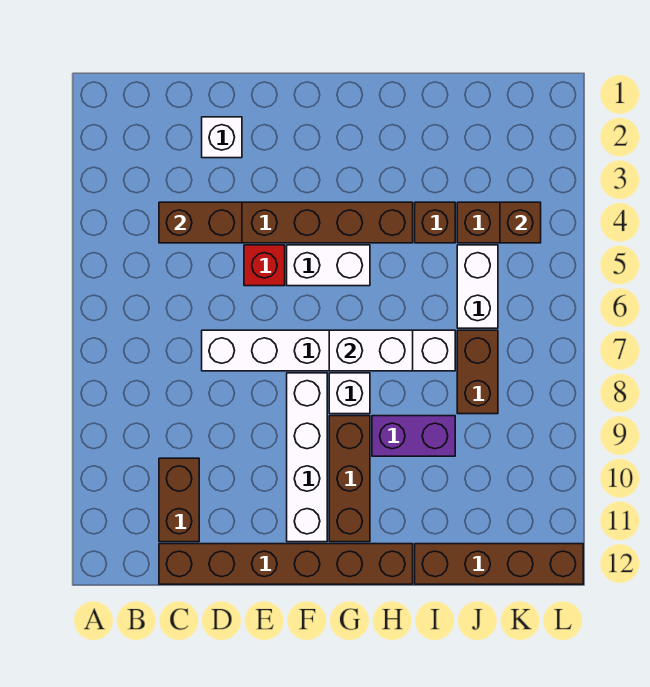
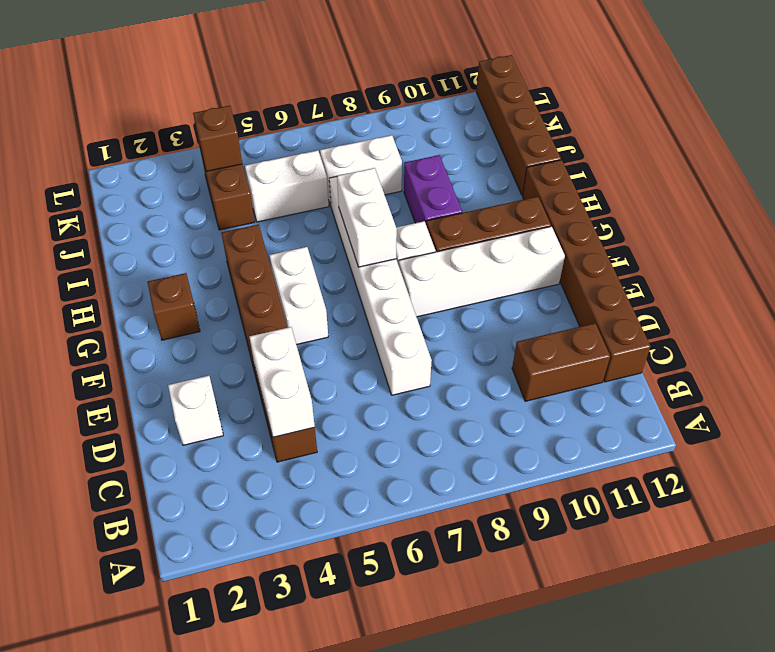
brown 1x2 brick [159,202,242,243] -> white 1x2 brick [250,327,315,437]
red 1x1 brick [244,245,285,286] -> none
brown 1x1 brick [415,202,455,243] -> brown 1x1 brick moved to [147,273,200,340]
brown 1x2 brick [457,330,498,414] -> white 1x2 brick [320,135,402,205]

